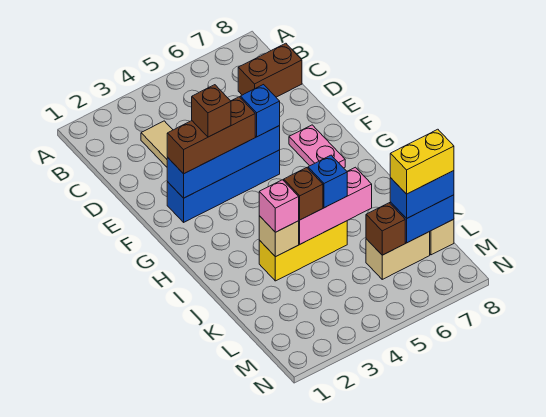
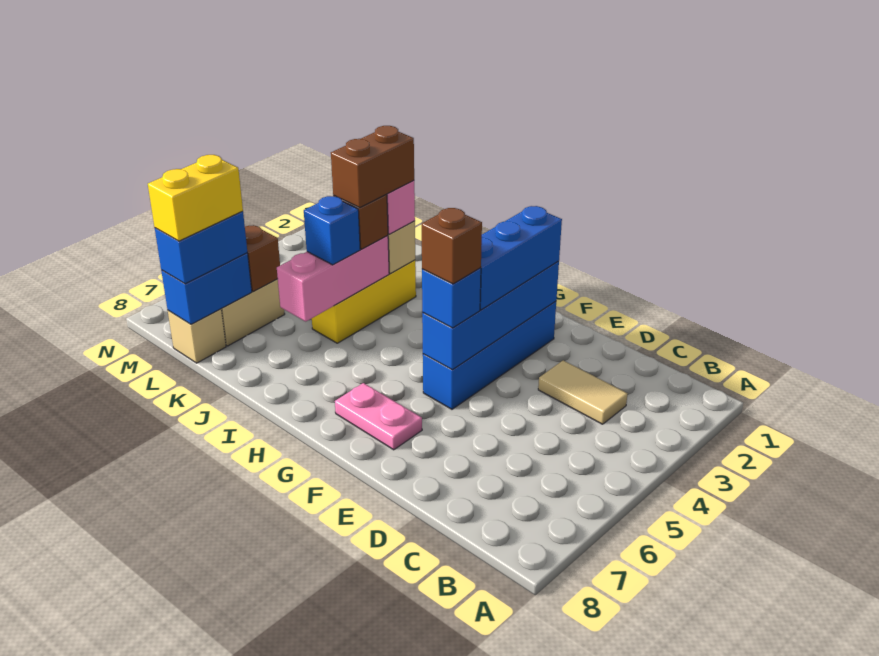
brown 1x2 brick [238,43,302,97] -> brown 1x2 brick moved to [331,126,414,208]
brown 1x3 brick [167,97,255,174] -> blue 1x3 brick [480,206,562,310]
brown 1x1 brick [192,85,231,137] -> brown 1x1 brick moved to [422,208,482,284]

